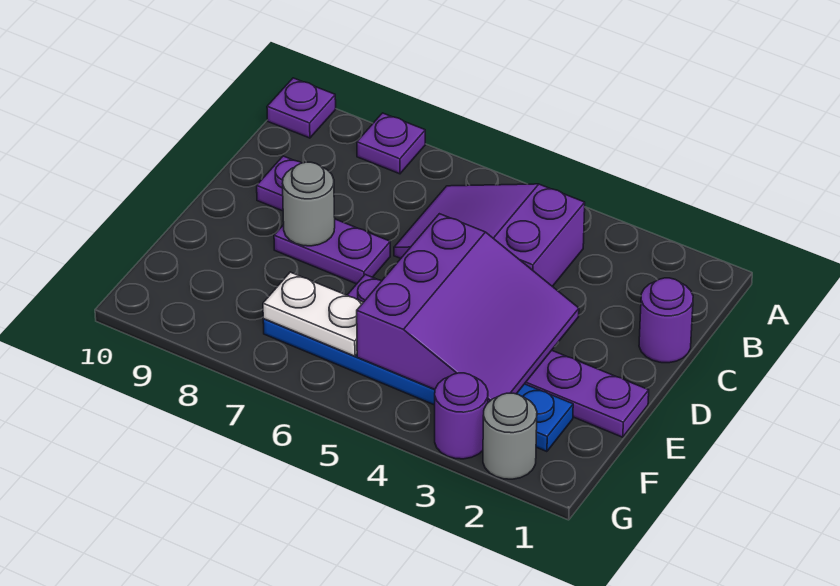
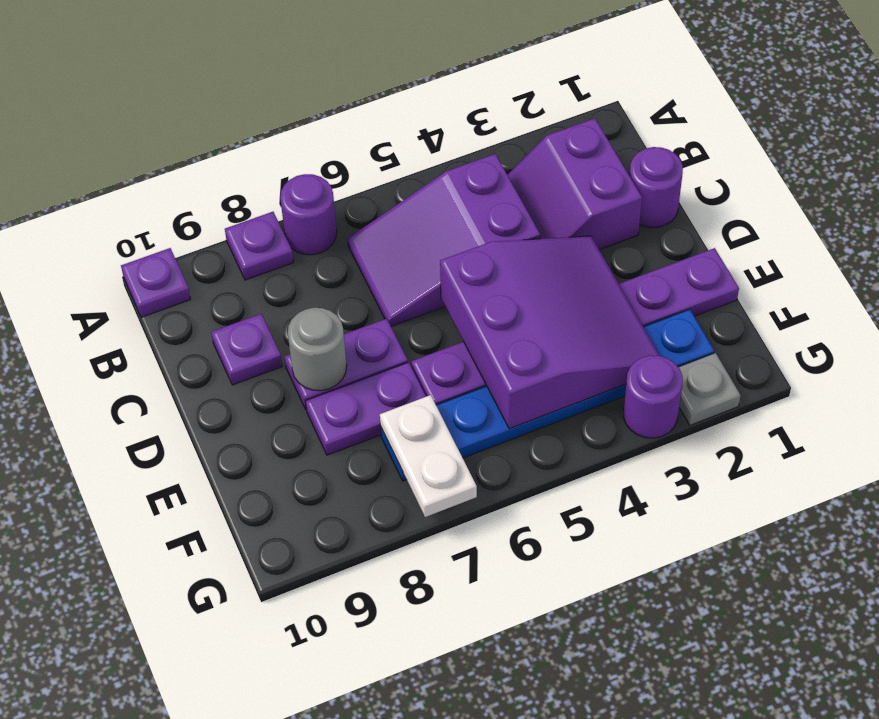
none -> purple 1x1 round brick [280,174,337,255]
none -> purple 2x2 slope [508,118,642,250]
none -> purple 1x2 plate [305,362,426,455]
white 1x2 plate [263,272,363,356] -> white 1x2 plate turned to [380,395,477,517]
grey 1x1 round brick [483,393,537,479] -> grey 1x1 plate [678,353,741,425]

